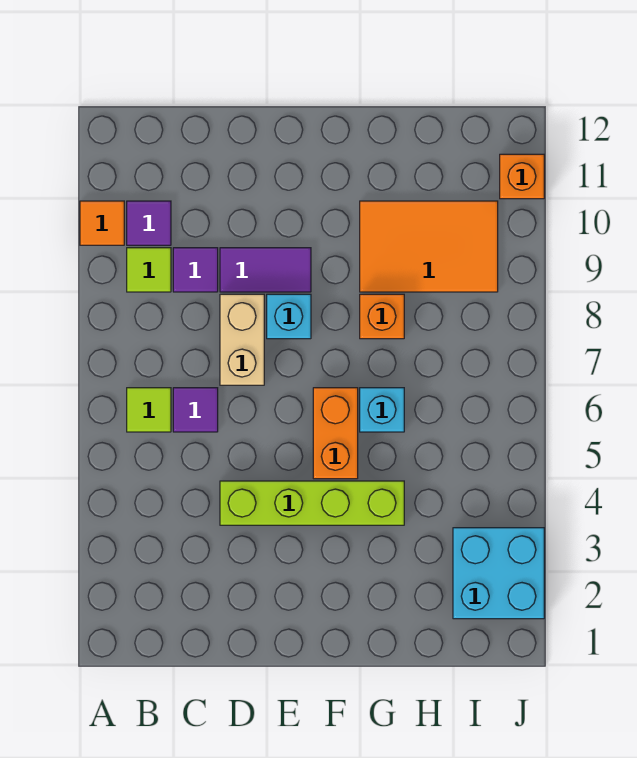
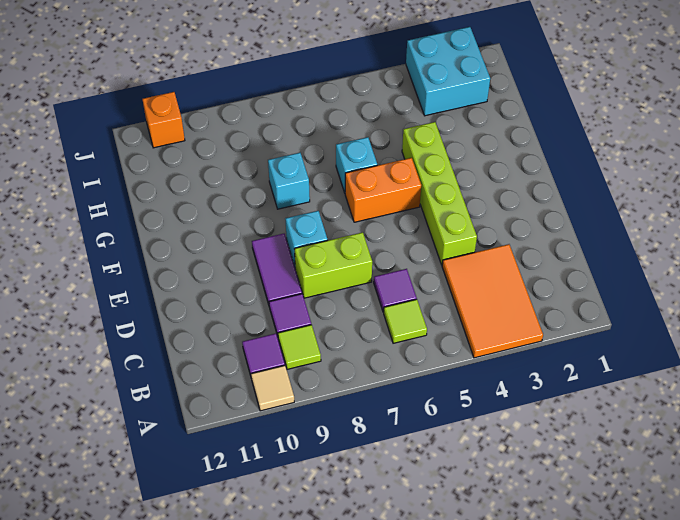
orange 1x1 tile [80,201,124,245] -> tan 1x1 tile [251,365,294,411]
tan 1x2 brick [220,294,264,385] -> lime 1x2 brick [295,232,372,298]
orange 1x1 brick [360,294,404,339] -> cyan 1x1 brick [268,153,310,209]
orange 2x3 tile [360,201,498,292] -> orange 2x3 tile moved to [442,244,543,358]

